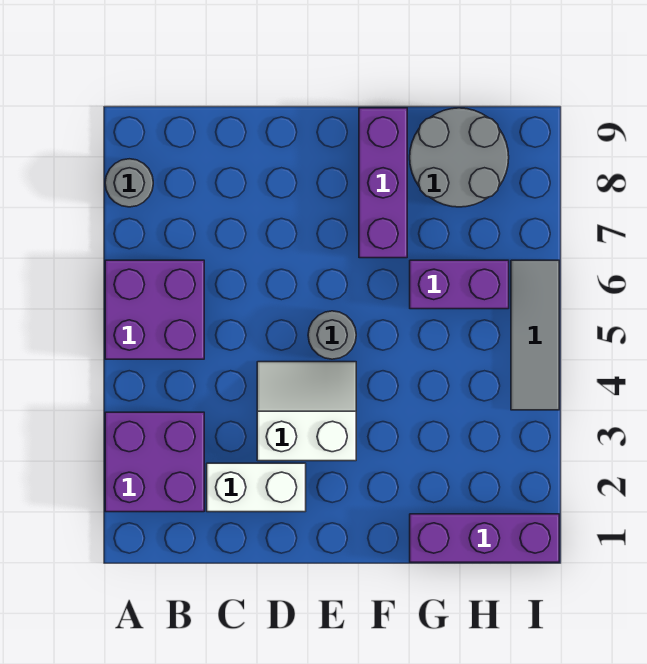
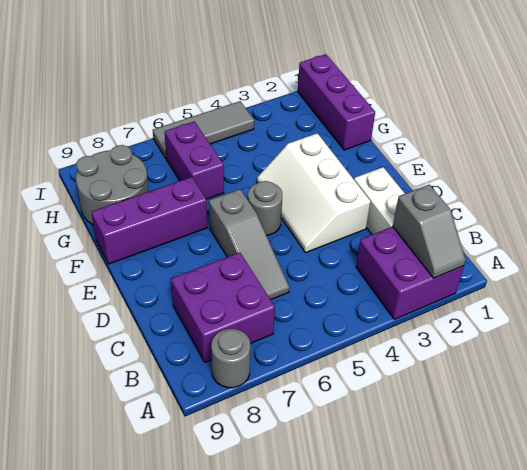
none -> grey 1x2 slope [393,185,466,278]
purple 2x2 brick [105,260,204,359] -> purple 2x2 brick moved to [171,252,275,362]
none -> grey 1x3 slope [209,189,289,300]
white 2x2 slope [257,362,356,461] -> white 2x3 slope [257,133,371,253]

